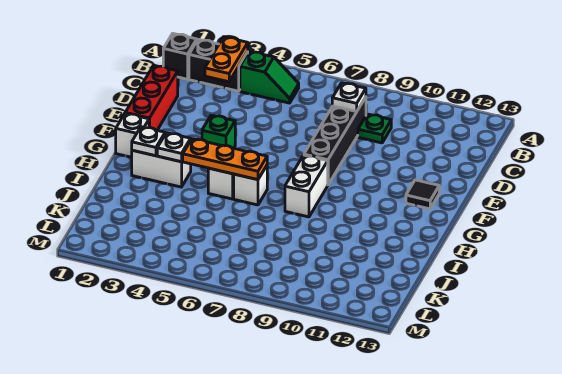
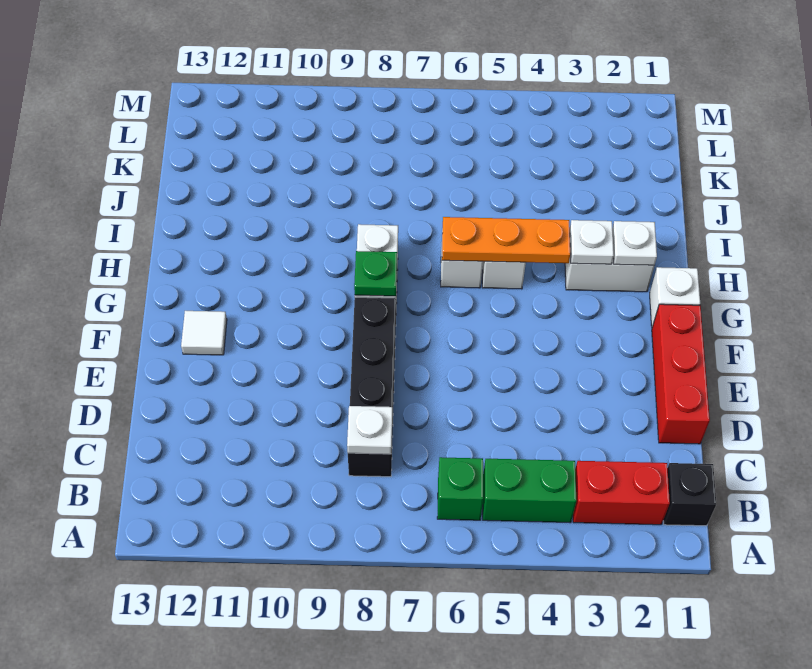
black 1x2 brick [189,39,248,91] -> red 1x2 brick [573,461,670,525]
orange 1x2 plate [205,37,248,82] -> none
green 1x2 slope [240,51,299,103] -> green 1x2 brick [483,459,576,523]
green 1x1 plate [358,114,391,143] -> green 1x1 plate moved to [354,251,397,296]
green 1x1 brick [202,115,235,148] -> green 1x1 brick moved to [437,457,483,520]
black 1x1 tile [406,180,439,209] -> white 1x1 tile [181,311,227,355]

